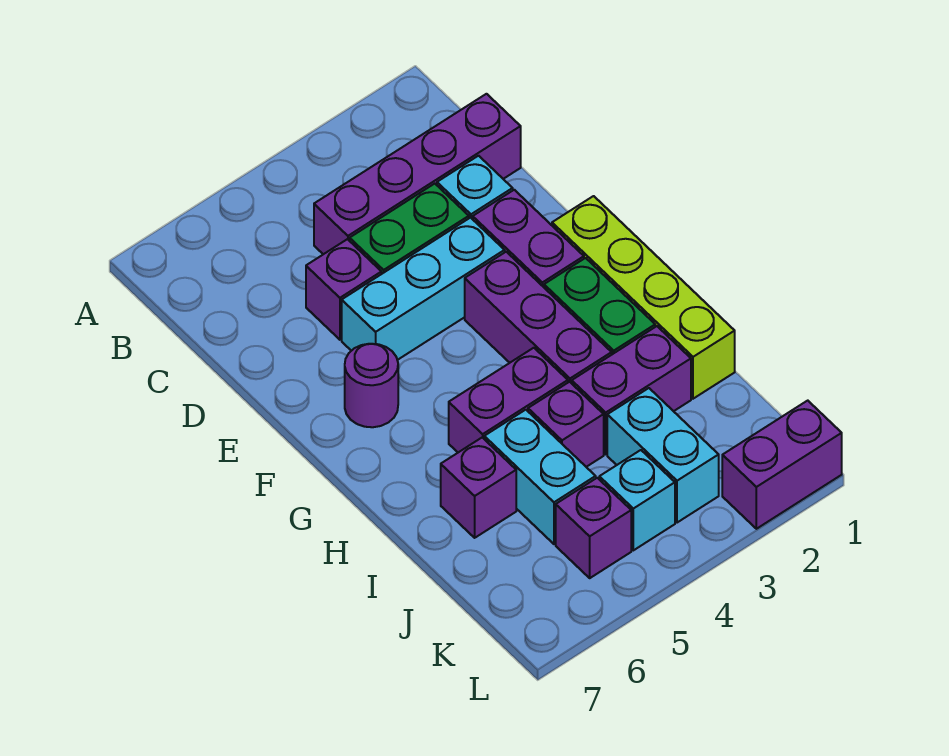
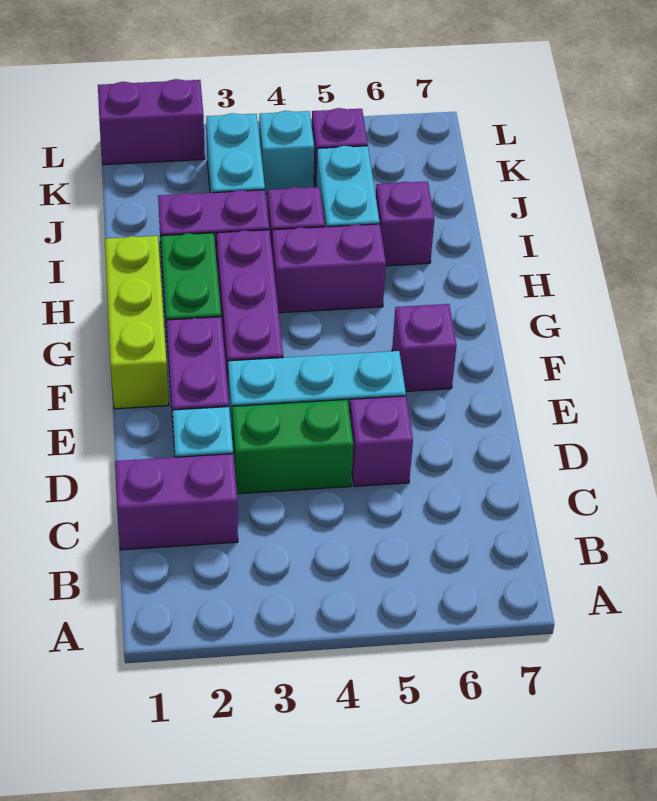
purple 1x4 brick [314,94,521,254] -> purple 1x2 brick [115,454,238,550]
lime 1x4 brick [552,196,735,399] -> lime 1x3 brick [105,236,169,409]
purple 1x1 round brick [345,344,398,427] -> purple 1x1 brick [392,304,457,391]

